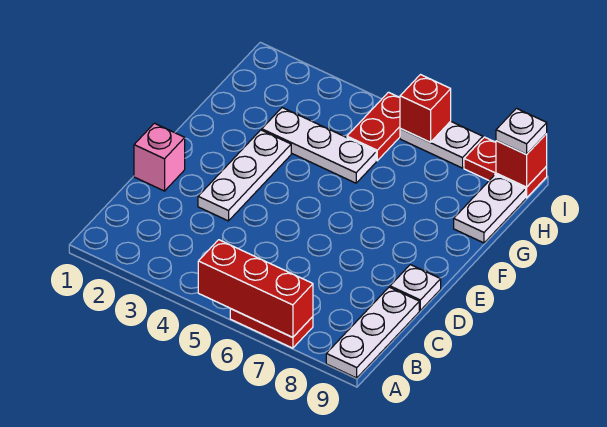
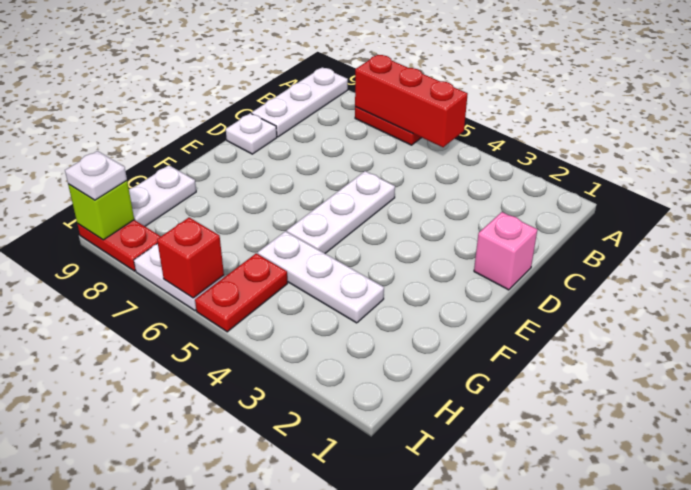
white 1x3 plate [198,130,291,221] -> white 1x3 plate moved to [287,171,395,253]
red 1x1 brick [496,134,547,187] -> lime 1x1 brick [68,180,134,240]

